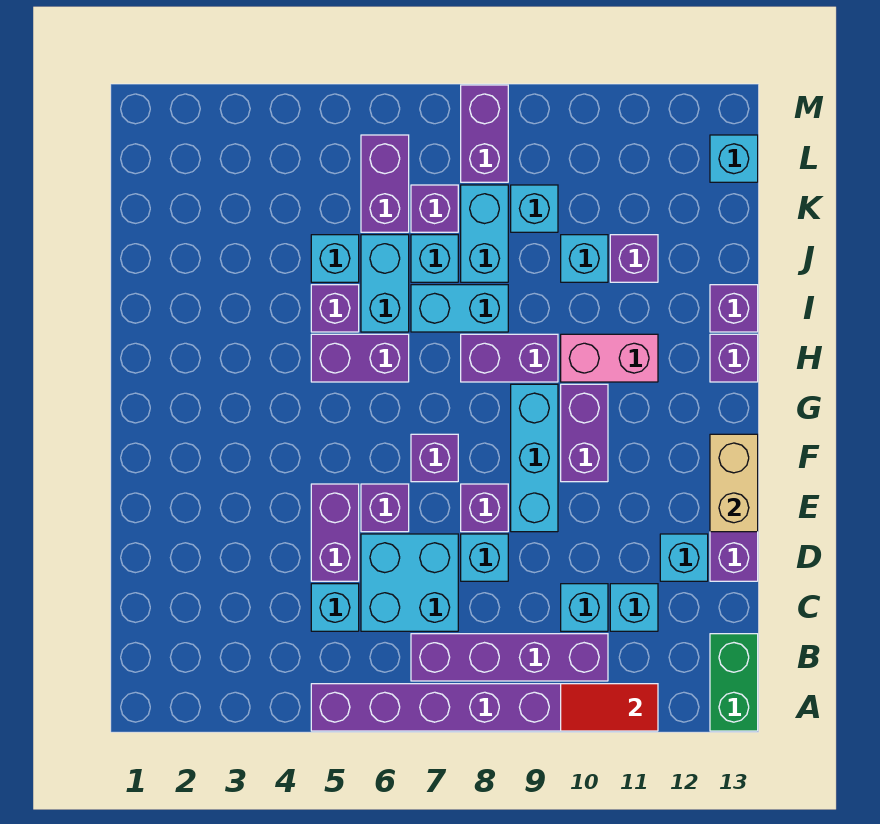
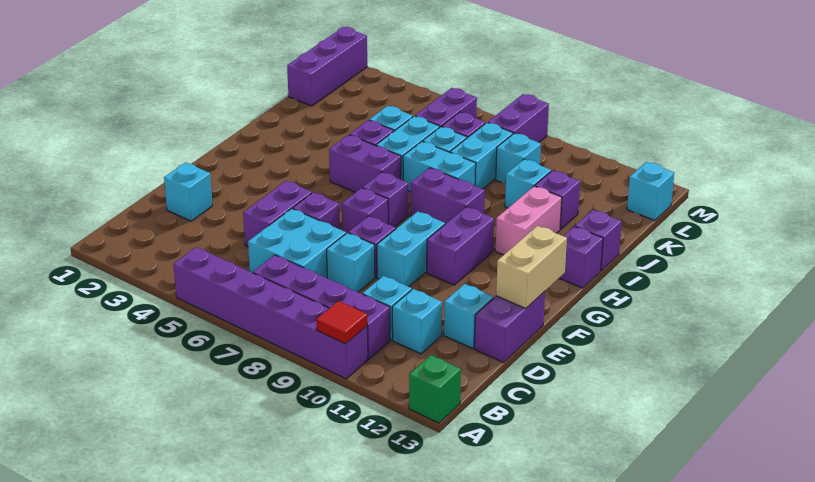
red 1x2 tile [561,684,658,731] -> red 1x1 tile [316,301,367,344]
green 1x2 brick [710,634,758,731] -> green 1x1 brick [409,355,461,423]
cyan 1x1 brick [311,584,359,631] -> cyan 1x1 brick moved to [164,162,212,221]
cyan 1x3 brick [511,384,558,532] -> cyan 1x2 brick [377,211,445,287]
none -> purple 1x1 brick [363,172,408,227]
pink 1x2 brick [561,334,658,382] -> pink 1x2 brick turned to [495,186,562,255]
none -> purple 1x3 brick [287,27,367,106]

